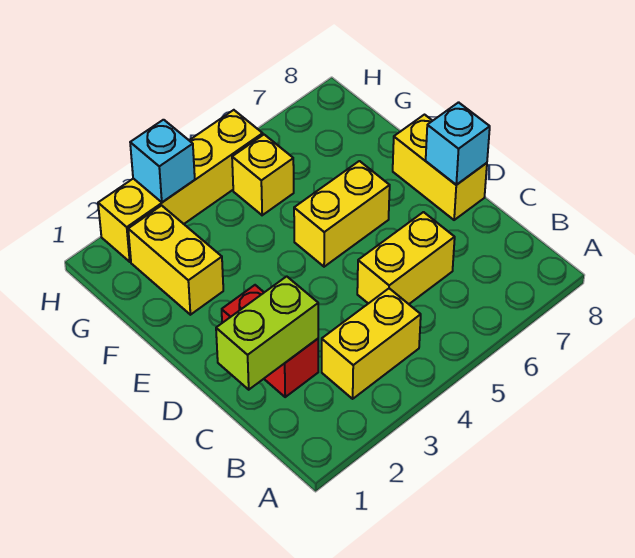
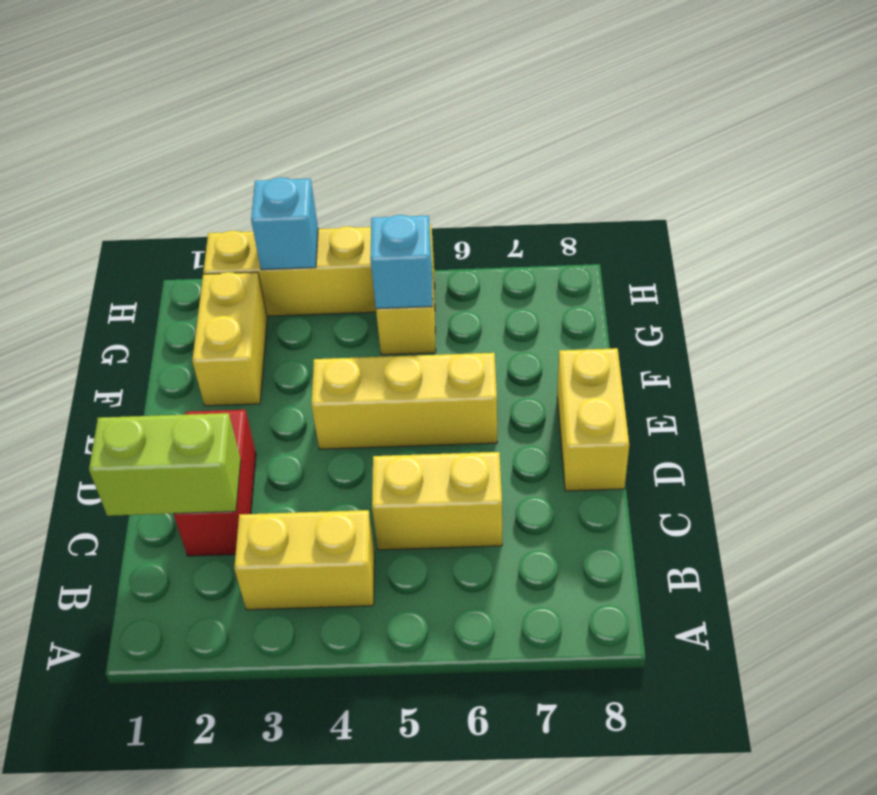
cyan 1x1 brick [426,102,490,185] -> cyan 1x1 brick moved to [370,215,433,309]
yellow 1x2 brick [294,161,390,267] -> yellow 1x3 brick [311,353,497,449]

